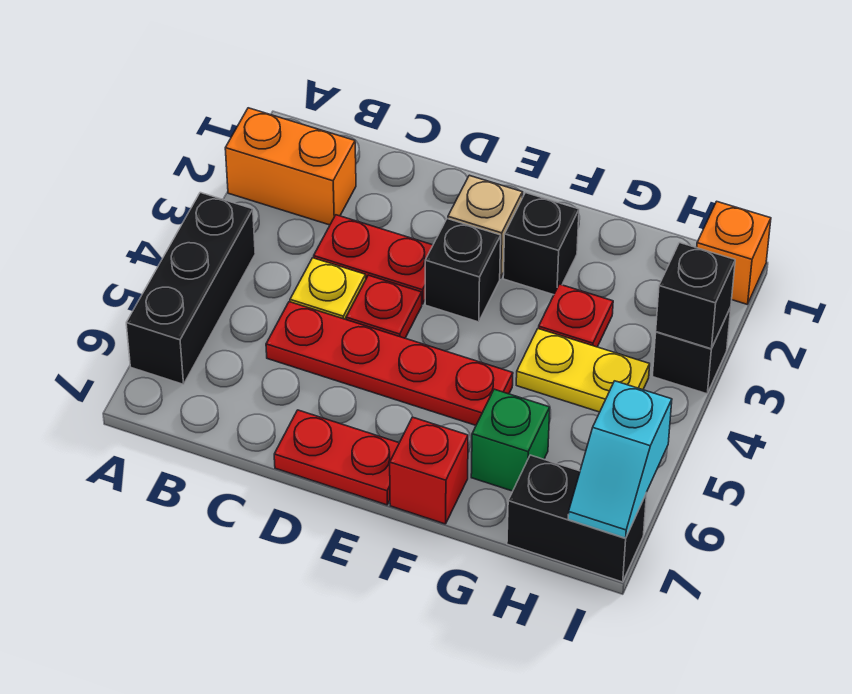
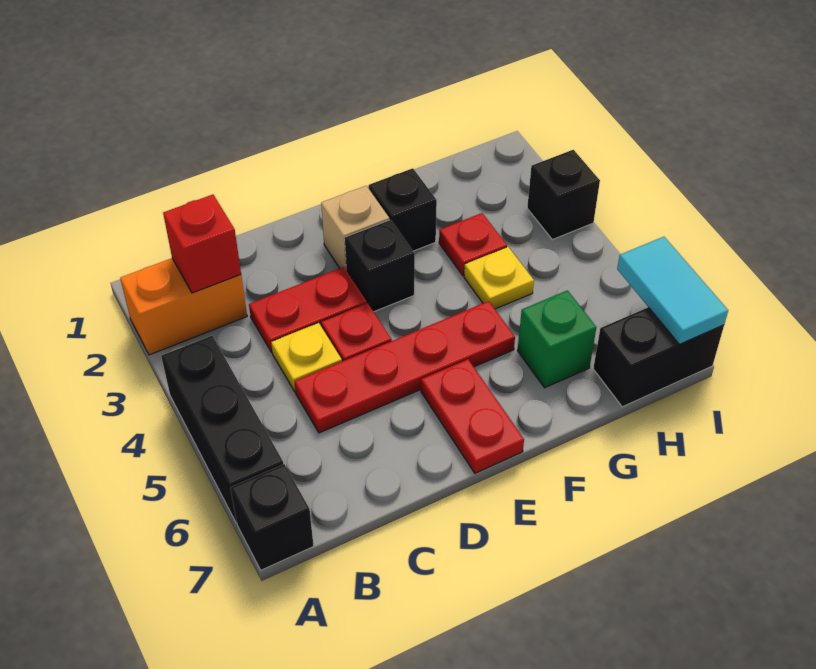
red 1x2 plate [274,410,399,505] -> red 1x2 plate turned to [421,359,524,473]
red 1x1 brick [390,417,468,524] -> red 1x1 brick moved to [163,195,241,293]
yellow 1x2 plate [516,329,650,412] -> yellow 1x1 plate [464,247,534,309]
orange 1x1 brick [697,201,771,304] -> none
black 1x1 brick [656,243,735,349] -> black 1x1 brick moved to [230,464,314,570]
cyan 1x2 slope [568,381,672,538] -> cyan 1x2 tile [617,237,728,344]

